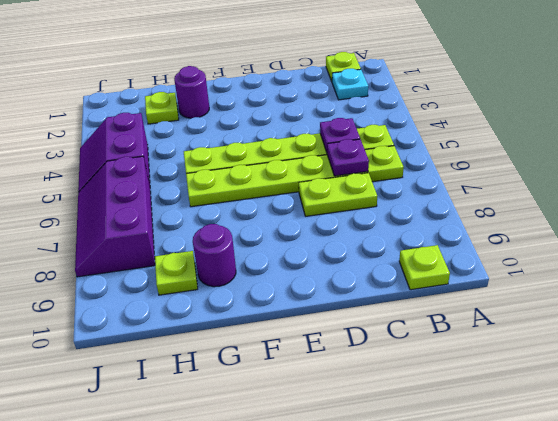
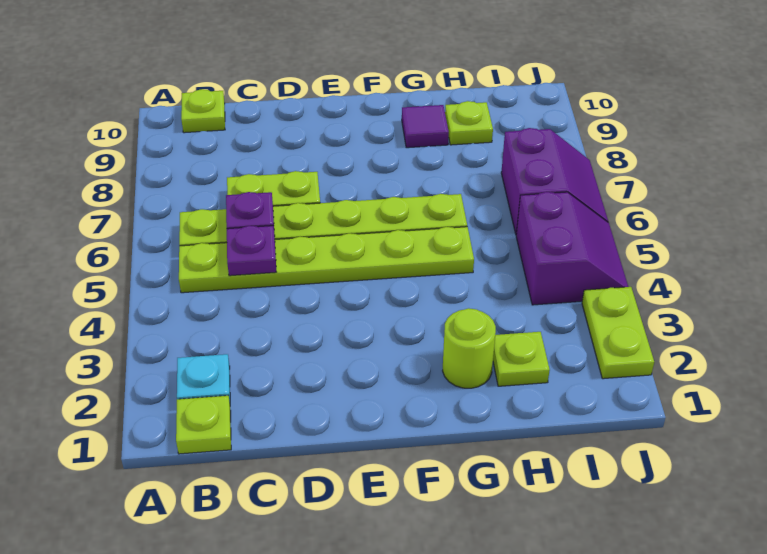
purple 1x1 round brick [174,66,209,118] -> lime 1x1 round brick [443,308,496,388]
purple 1x1 round brick [193,224,236,287] -> purple 1x1 tile [402,105,449,148]
purple 2x3 slope [75,156,155,277] -> purple 2x2 slope [501,128,608,234]
none -> lime 1x2 plate [582,287,654,379]

